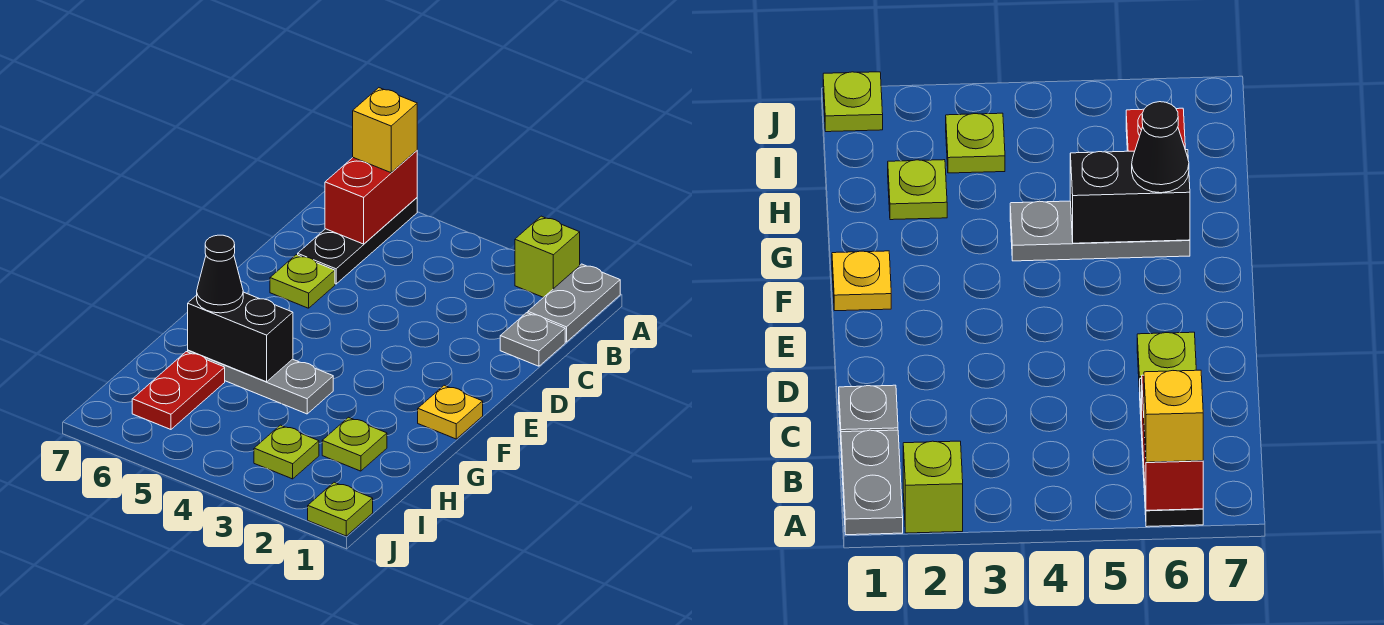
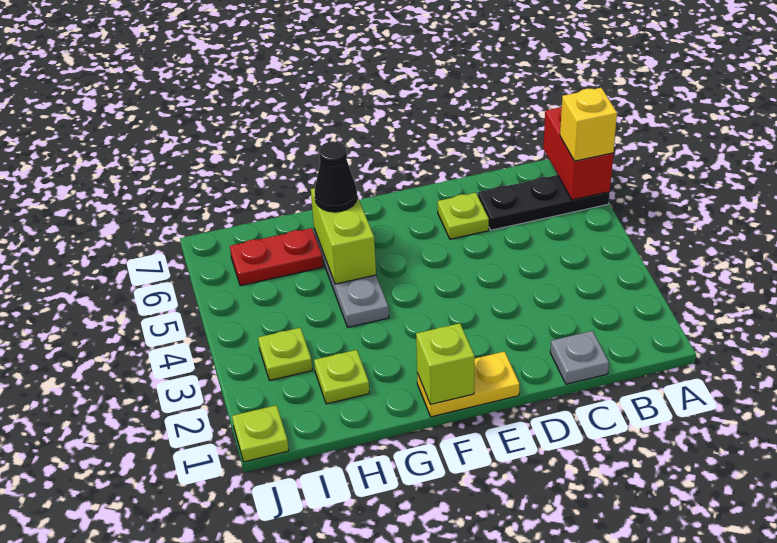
grey 1x2 plate [528,264,620,342] -> none
lime 1x1 brick [515,216,580,297] -> lime 1x1 brick moved to [416,323,475,404]
red 1x2 brick [325,151,417,244] -> red 1x2 brick turned to [543,107,613,200]
yellow 1x1 plate [418,385,483,439] -> yellow 1x2 plate [417,352,519,417]
black 1x2 brick [188,292,293,382] -> lime 1x2 brick [311,188,376,284]

